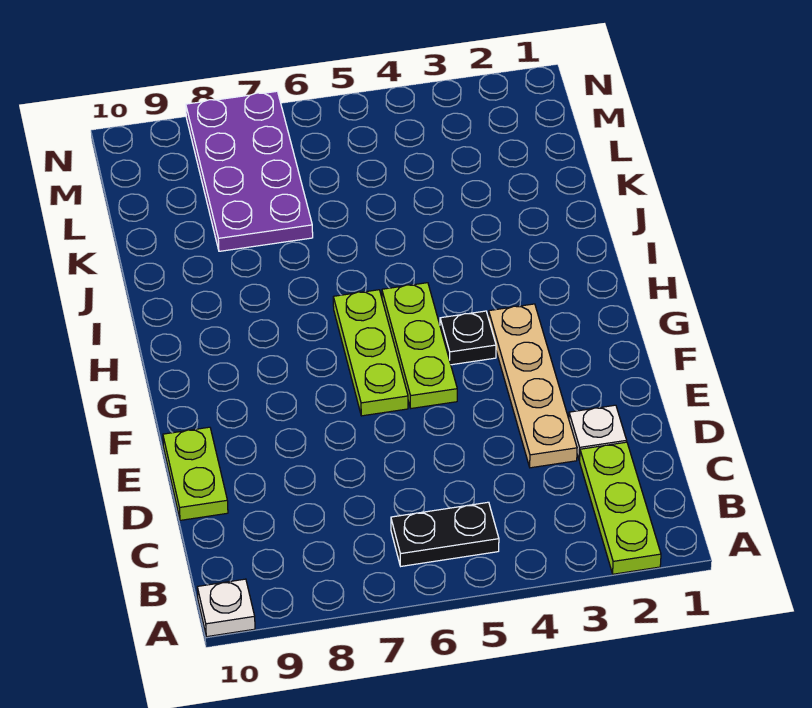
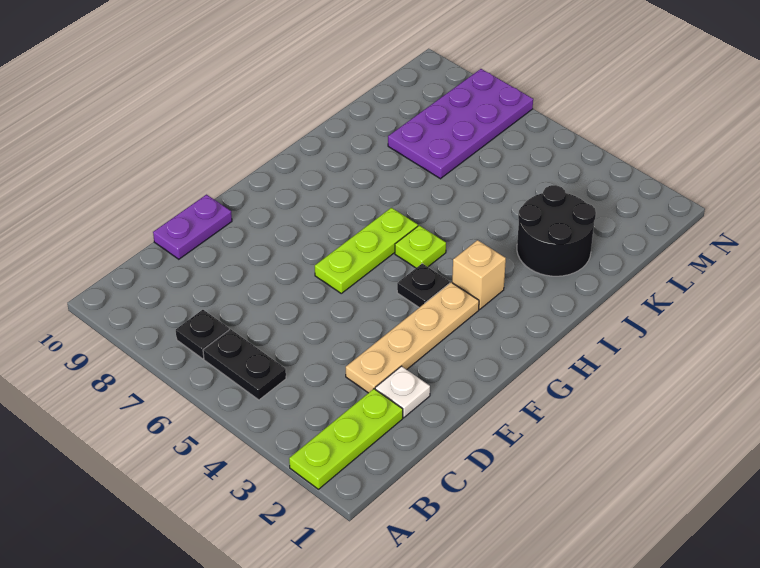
white 1x1 plate [197,579,255,637] -> none
none -> black 1x1 plate [176,310,229,359]
lime 1x2 plate [163,427,228,520] -> purple 1x2 plate [153,195,232,259]
lime 1x3 plate [382,283,457,408] -> lime 1x1 plate [395,225,446,268]
none -> tan 1x1 brick [452,240,506,309]
none -> black 2x2 round brick [517,185,596,276]

